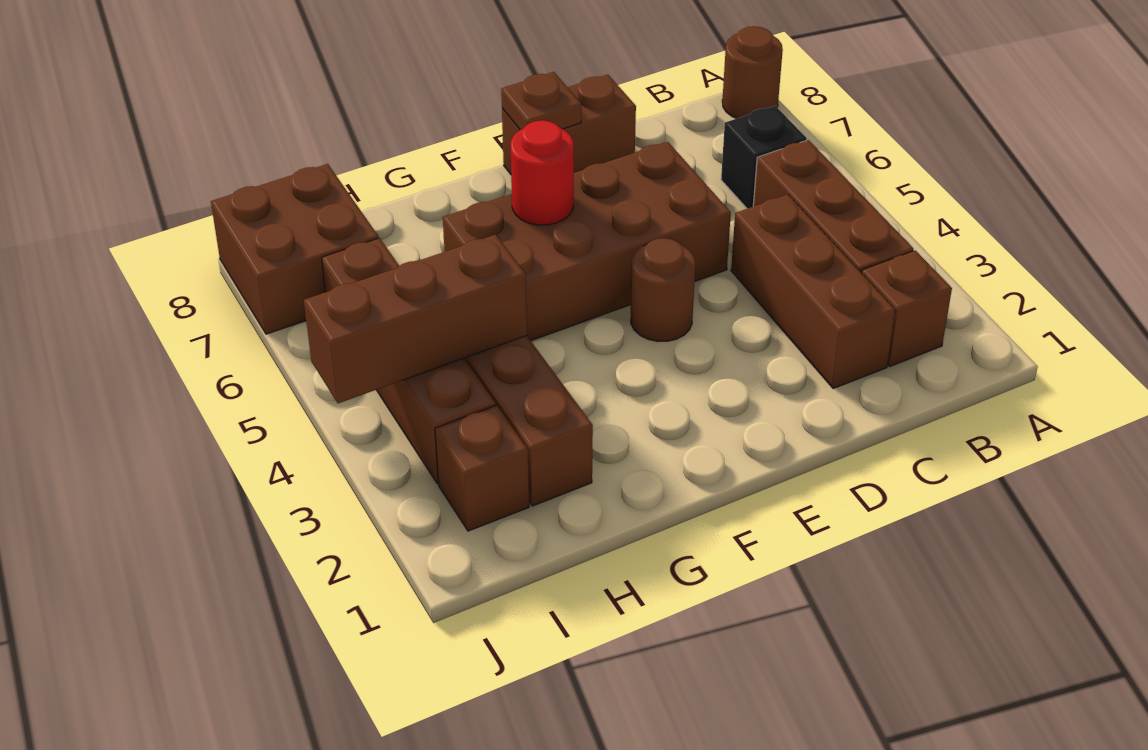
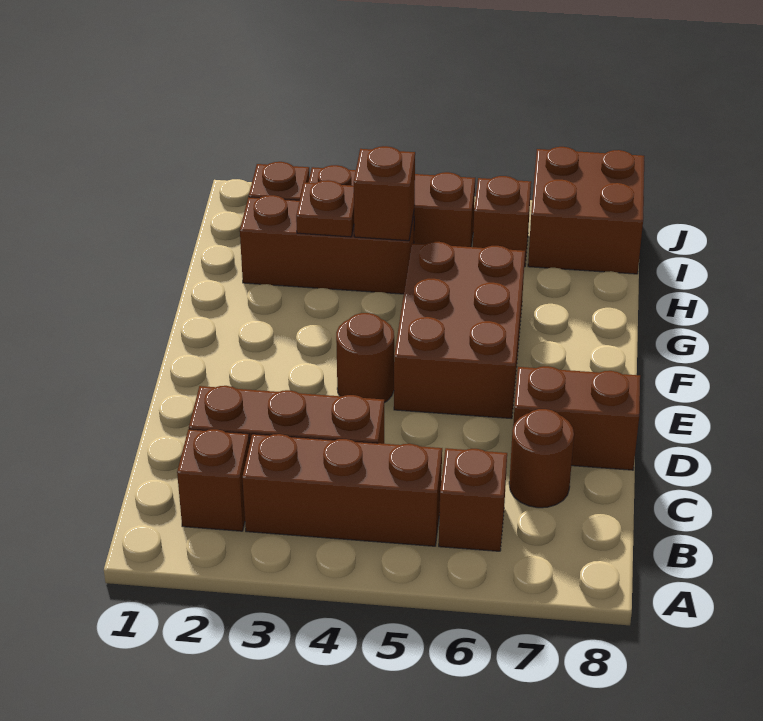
brown 1x1 round brick [722,26,783,119] -> brown 1x1 round brick moved to [509,409,574,508]
black 1x1 brick [721,106,807,209] -> brown 1x1 brick [439,448,507,551]
brown 2x4 brick [443,142,731,341] -> brown 2x3 brick [394,242,525,419]
brown 1x2 brick [502,75,636,174] -> brown 1x2 brick turned to [513,366,640,470]
brown 1x1 plate [501,72,581,130] -> brown 1x1 plate moved to [296,180,354,237]
red 1x1 round brick [511,120,574,225] -> none
brown 1x3 brick [304,235,527,403] -> brown 1x1 brick [354,146,415,241]

